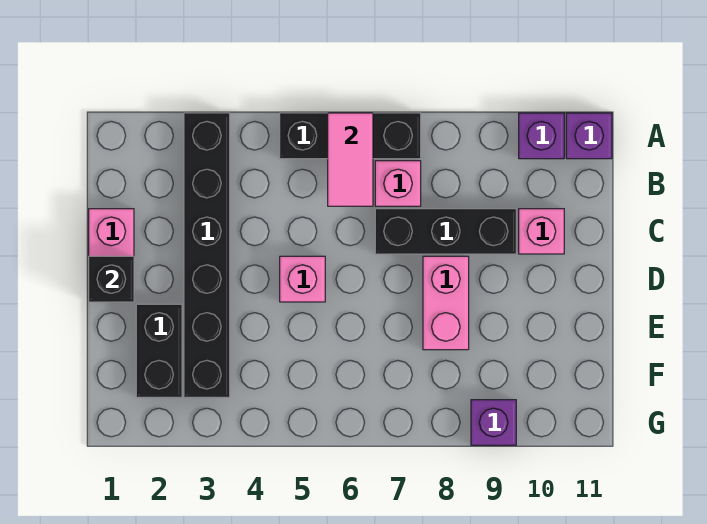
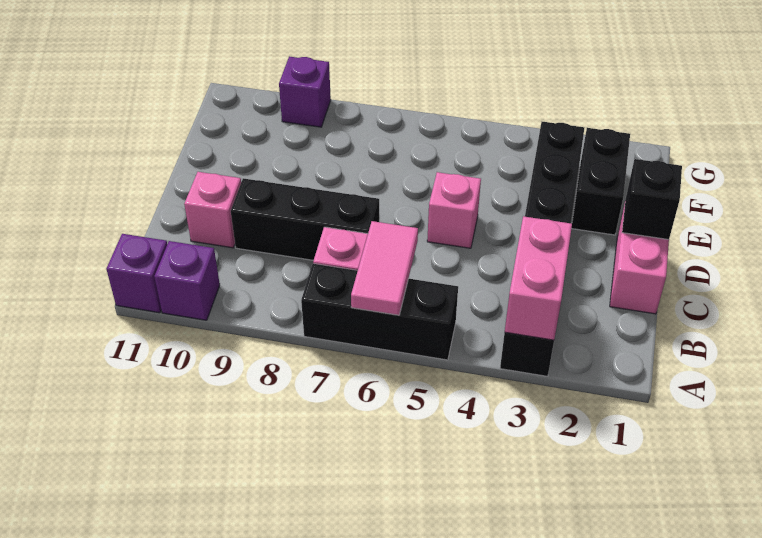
pink 1x2 brick [423,256,469,350] -> pink 1x2 brick moved to [505,216,572,340]

